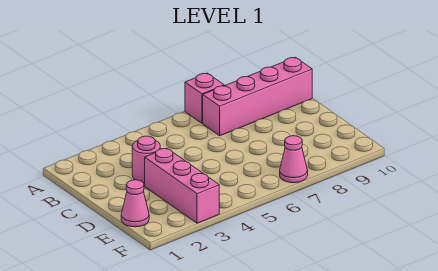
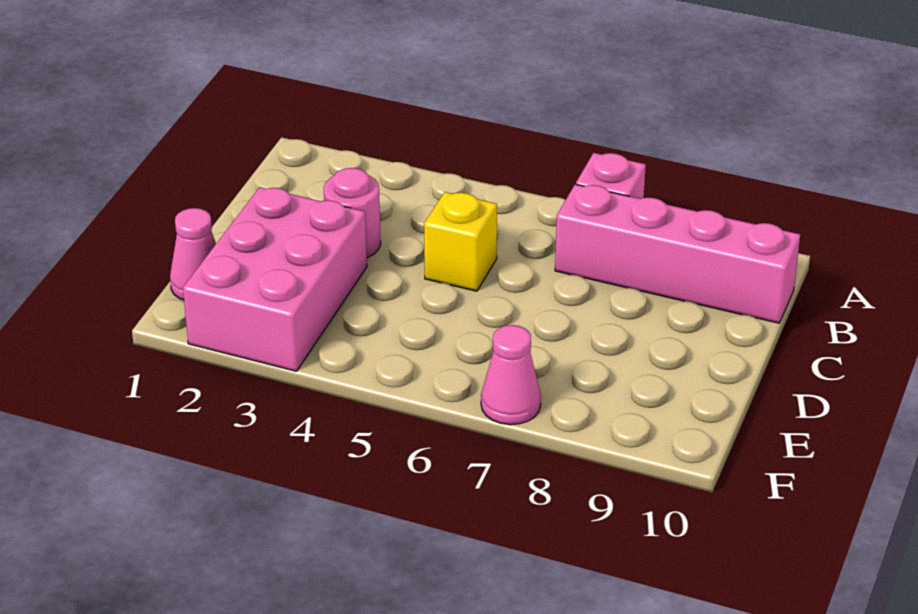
none -> yellow 1x1 brick [424,192,497,291]
pink 1x3 brick [145,148,219,223] -> pink 2x3 brick [183,187,367,371]

